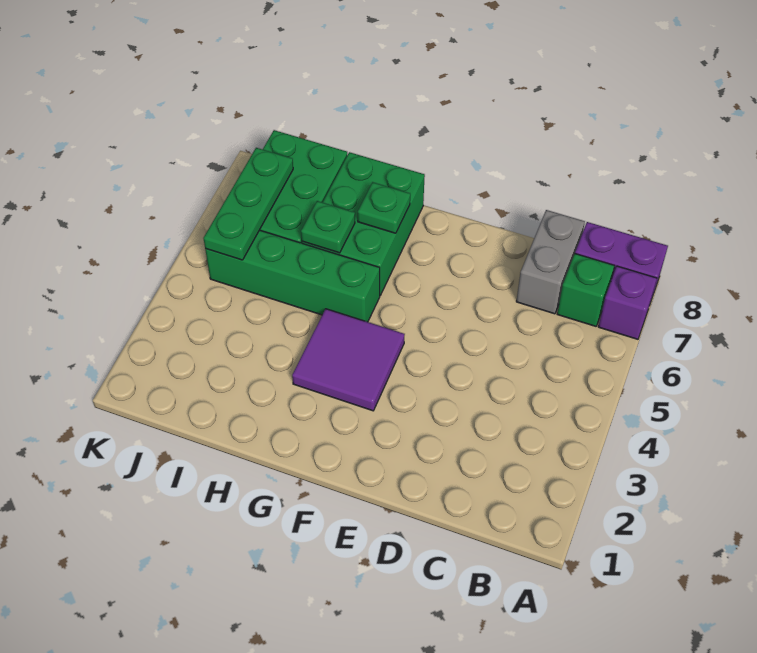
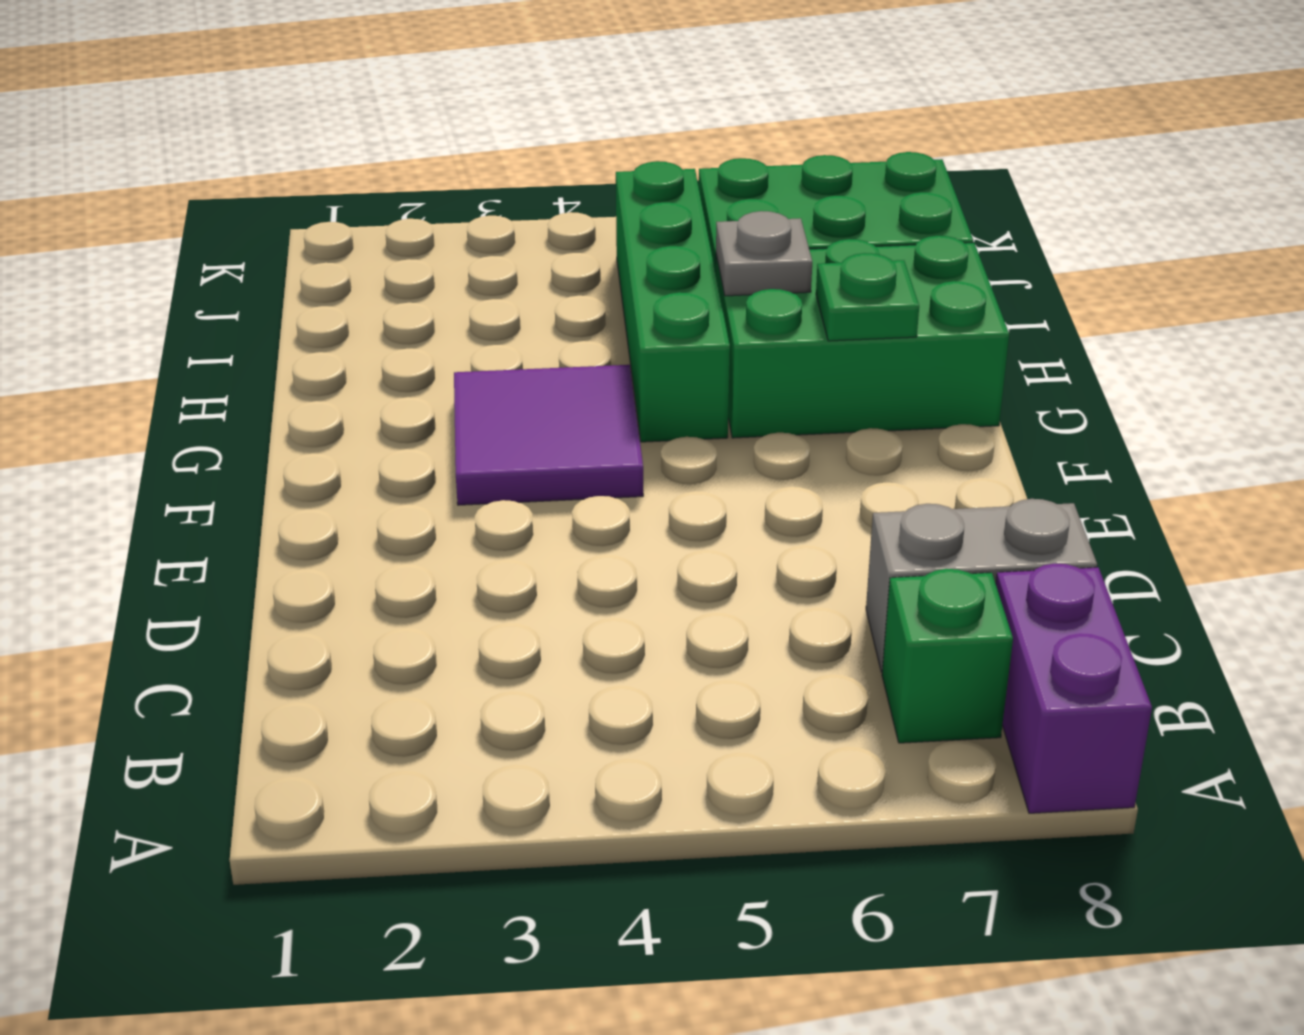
purple 1x1 brick [598,266,657,339] -> none
green 1x1 plate [301,201,355,253] -> grey 1x1 plate [716,211,812,296]
green 1x3 plate [203,148,293,260] -> none

